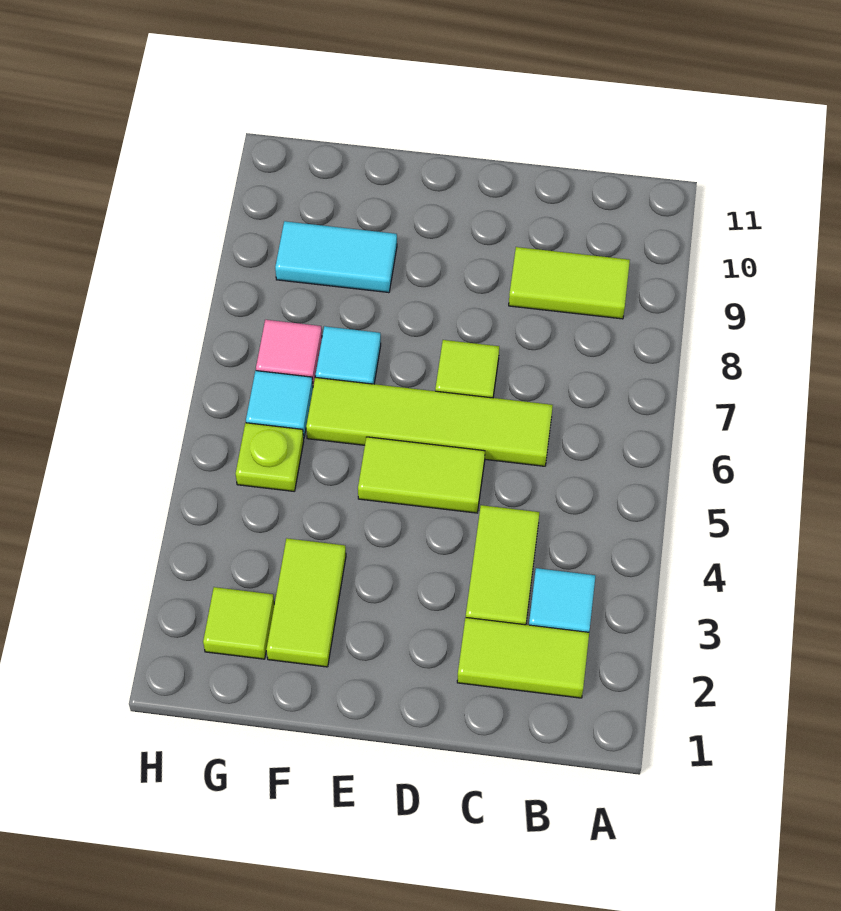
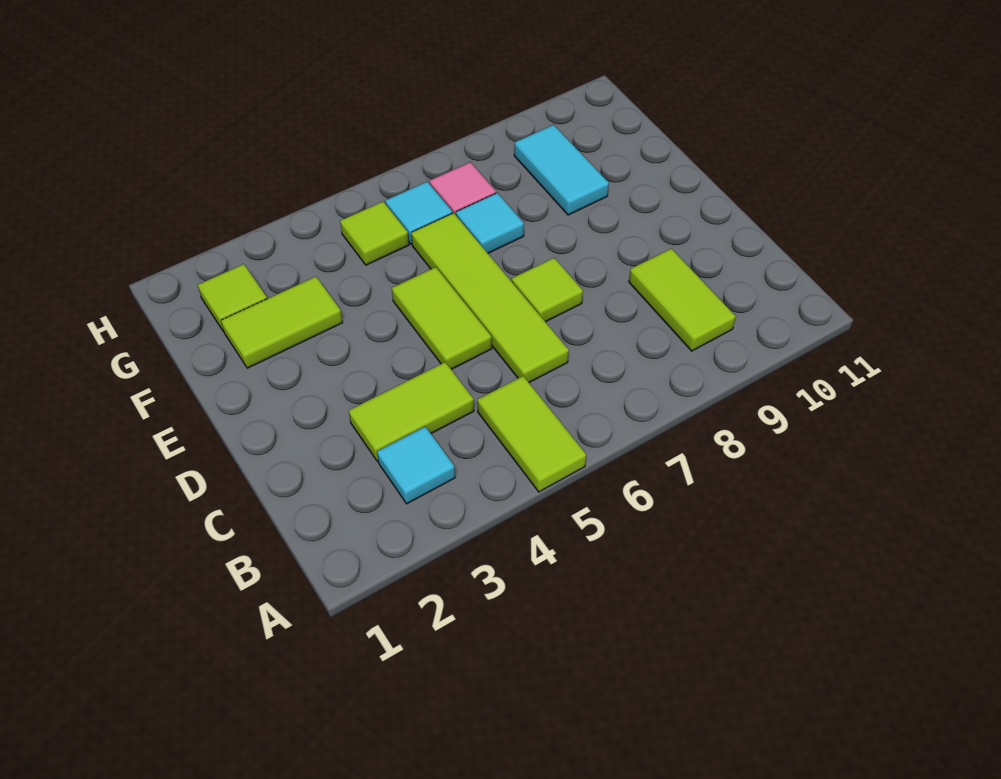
lime 1x2 tile [457,618,589,698] -> lime 1x2 tile moved to [477,376,586,492]
lime 1x1 plate [236,423,304,491] -> lime 1x1 tile [340,202,409,265]

